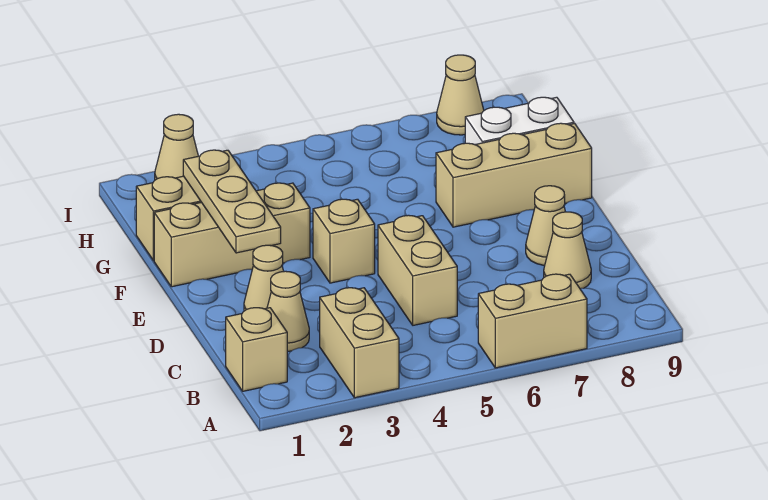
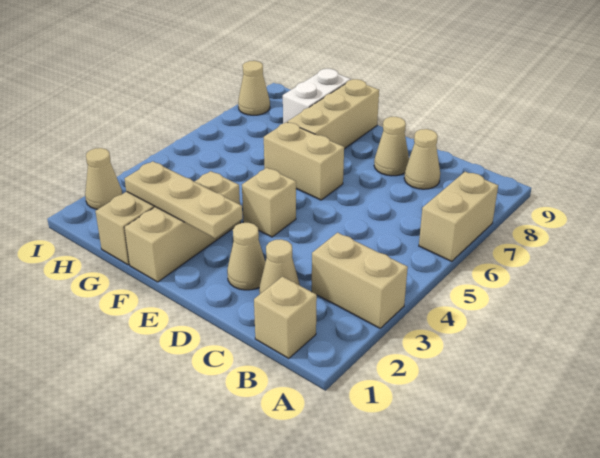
tan 1x2 brick [378,215,457,325] -> tan 1x2 brick moved to [264,122,344,200]

